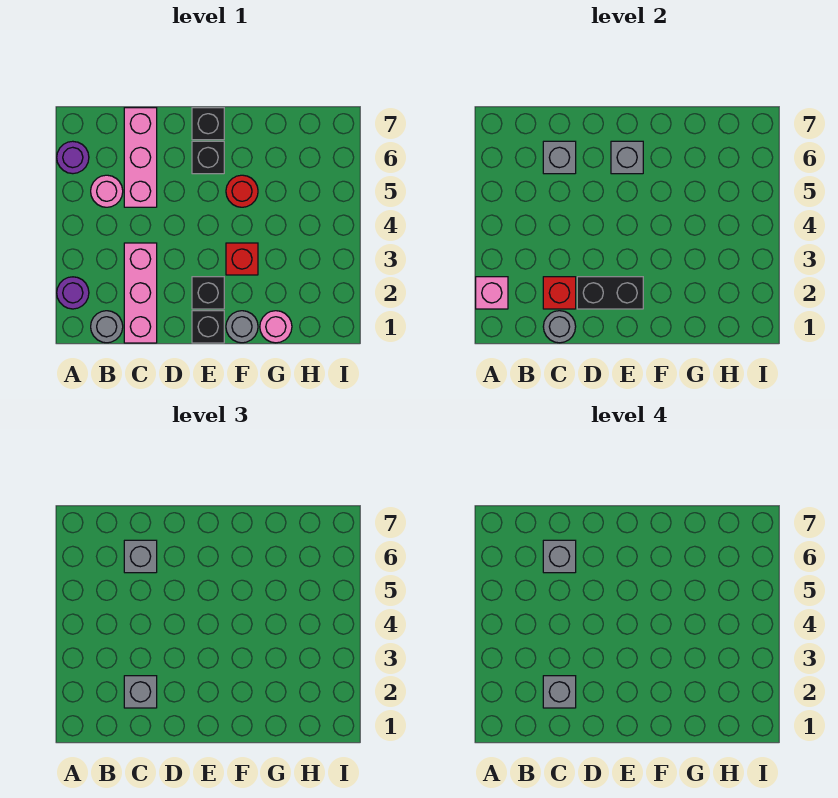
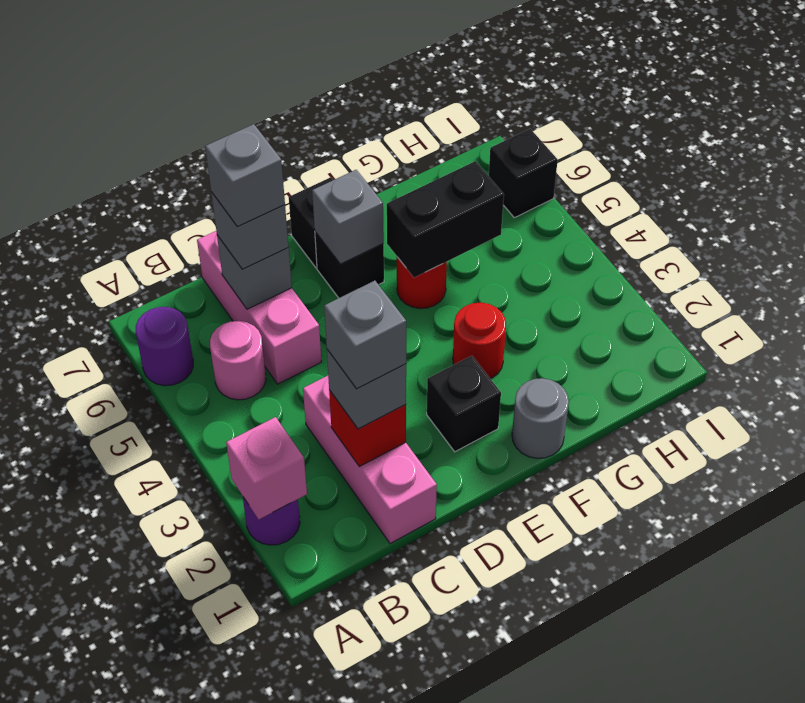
grey 1x1 round brick [91,311,123,343] -> none
grey 1x1 round brick [543,311,576,343] -> none
black 1x2 brick [577,277,643,309] -> black 1x2 brick moved to [387,161,504,278]
black 1x1 brick [192,311,224,343] -> black 1x1 brick moved to [489,129,558,218]
red 1x1 brick [226,243,258,275] -> red 1x1 round brick [453,303,506,379]
pink 1x1 round brick [260,311,292,343] -> none

